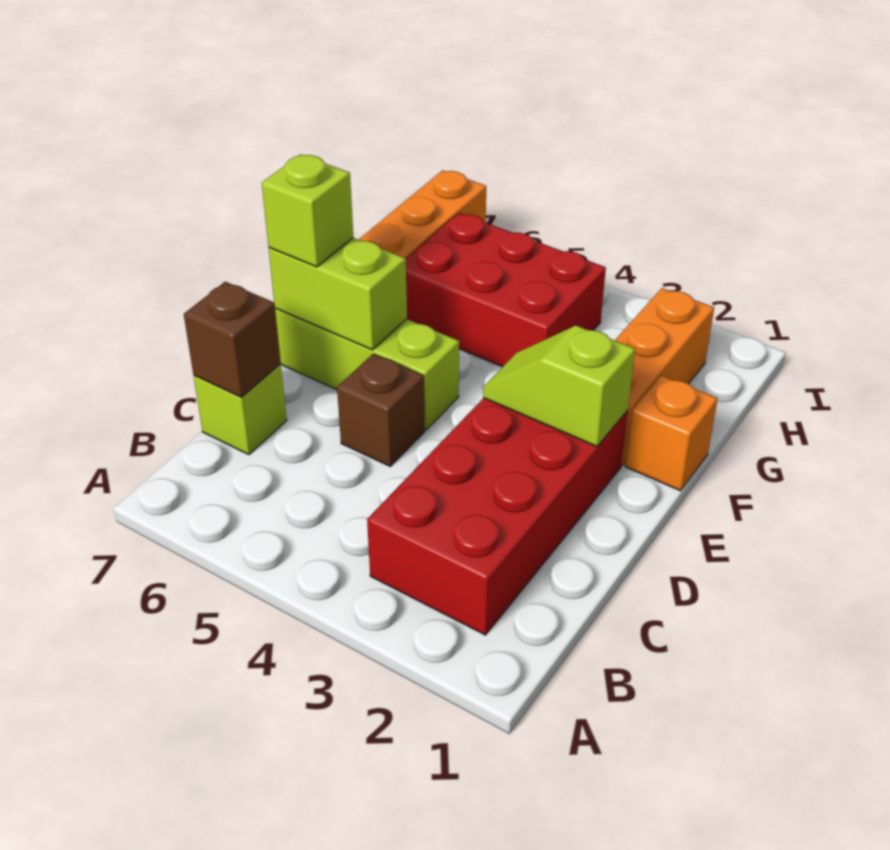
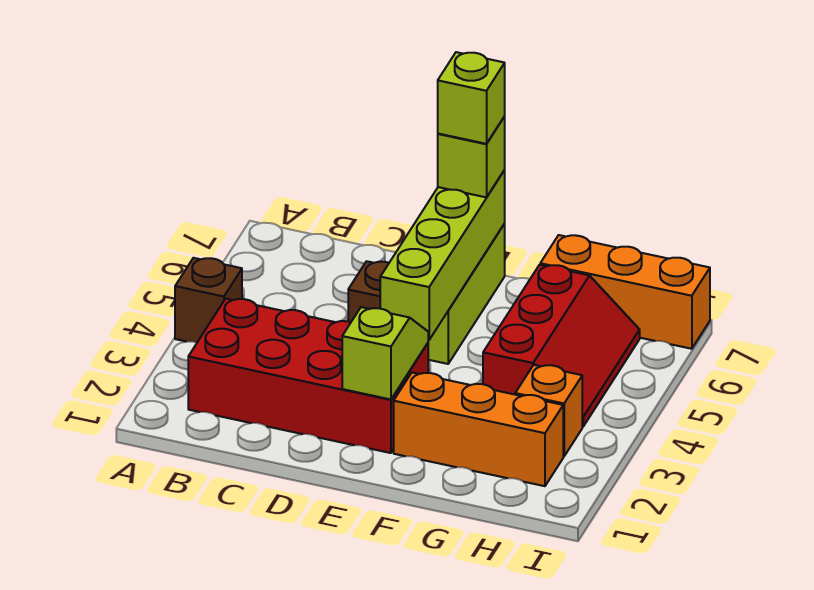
lime 1x1 brick [194,364,287,455] -> lime 1x1 brick moved to [438,52,505,144]
brown 1x1 brick [184,282,281,397] -> brown 1x1 brick moved to [175,258,242,343]
lime 1x2 brick [269,238,407,350] -> lime 1x4 brick [380,170,505,340]
orange 1x1 brick [625,376,718,491] -> orange 1x1 brick moved to [515,365,582,456]
red 2x3 brick [406,213,606,367] -> red 2x3 slope [483,265,640,427]

